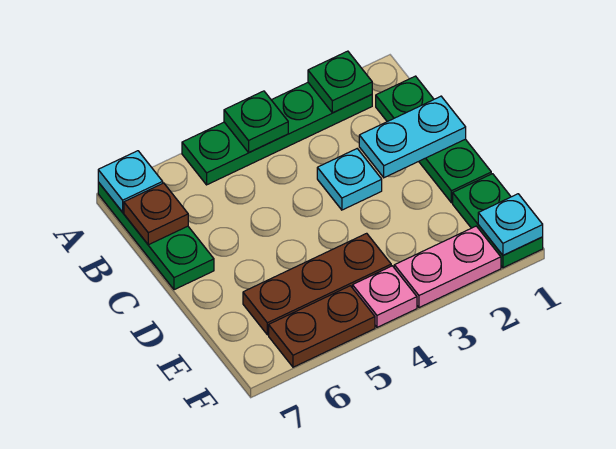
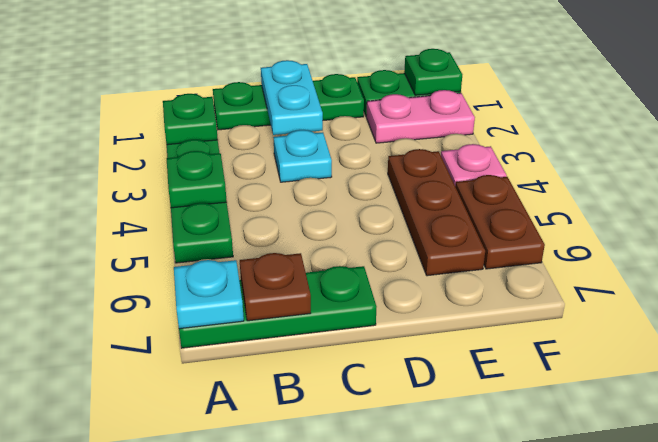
cyan 1x1 plate [478,194,543,255] -> green 1x1 plate [404,49,462,95]
pink 1x2 plate [394,226,501,308] -> pink 1x2 plate turned to [366,90,475,143]

